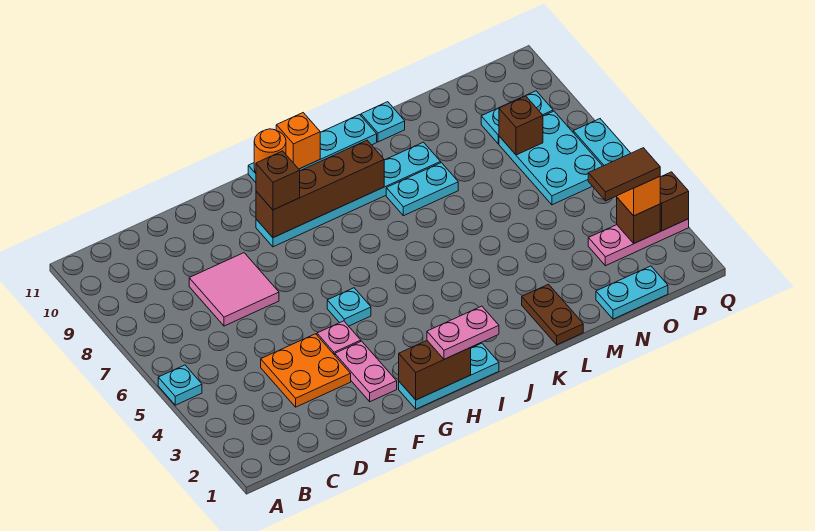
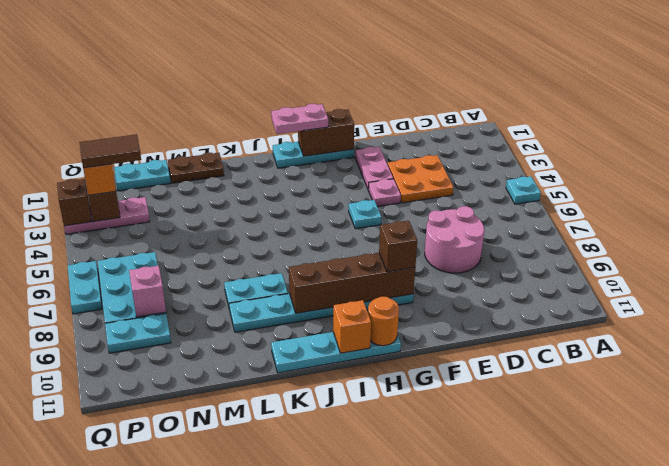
pink 2x2 tile [189,253,279,326] -> pink 2x2 round brick [425,206,484,273]
brown 1x2 plate [522,284,583,345] -> brown 1x2 plate turned to [168,153,224,183]
cyan 1x1 plate [361,102,405,142] -> none
brown 1x1 brick [499,96,543,155] -> pink 1x1 brick [129,266,166,317]

